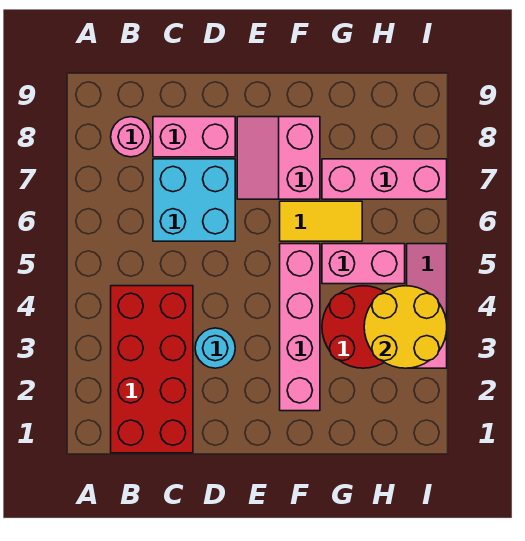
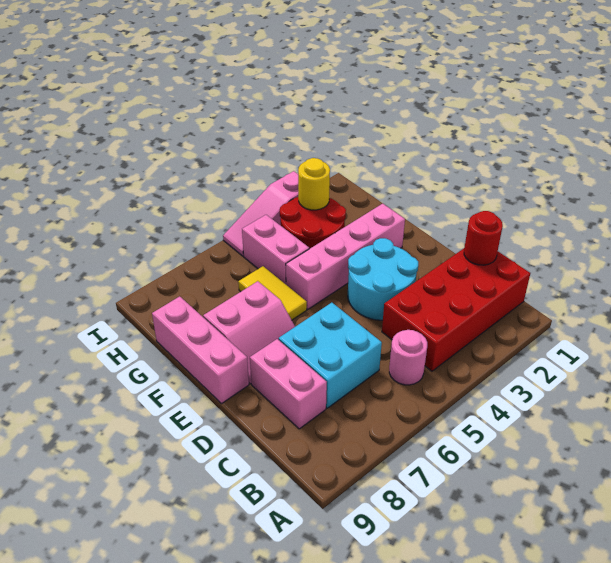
pink 1x1 round brick [111,117,151,157] -> pink 1x1 round brick moved to [389,330,427,385]
none -> red 1x1 round brick [464,211,503,265]
cyan 1x1 round brick [195,328,235,368] -> cyan 2x2 round brick [348,238,418,320]
pink 1x3 brick [322,159,447,199] -> pink 1x3 brick moved to [152,296,249,404]
yellow 2x2 round brick [364,286,447,368] -> yellow 1x1 round brick [298,158,330,210]

